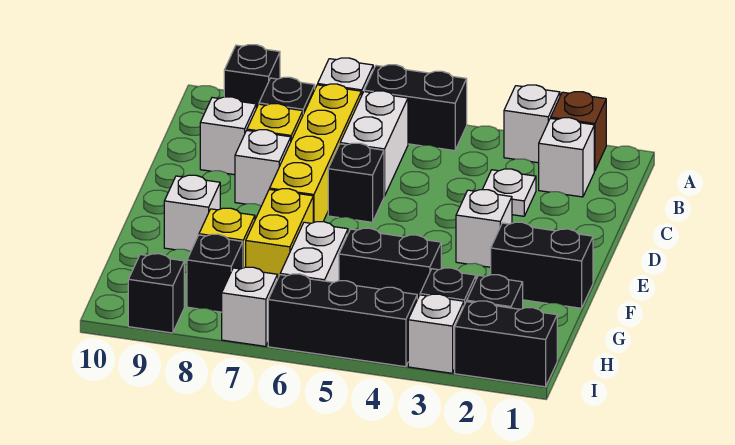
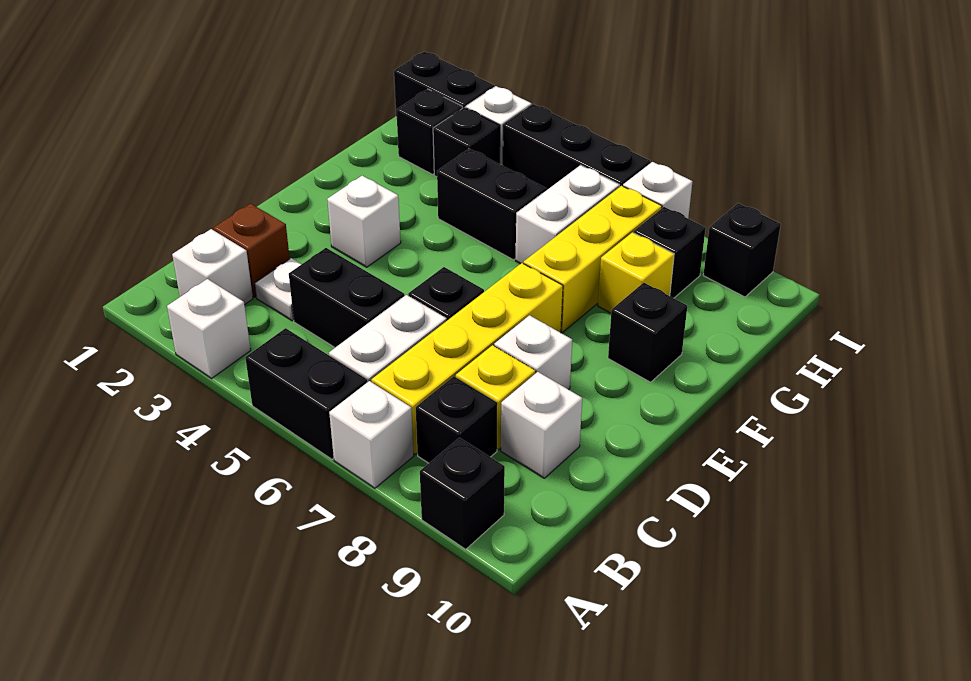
brown 1x1 brick [551,92,606,171] -> brown 1x1 brick moved to [213,204,290,297]
black 1x2 brick [491,222,593,308] -> black 1x2 brick moved to [289,248,404,347]
yellow 1x2 brick [246,189,313,277] -> yellow 1x3 brick [523,186,662,332]
white 1x1 brick [164,175,220,251] -> black 1x1 brick [608,283,687,382]

